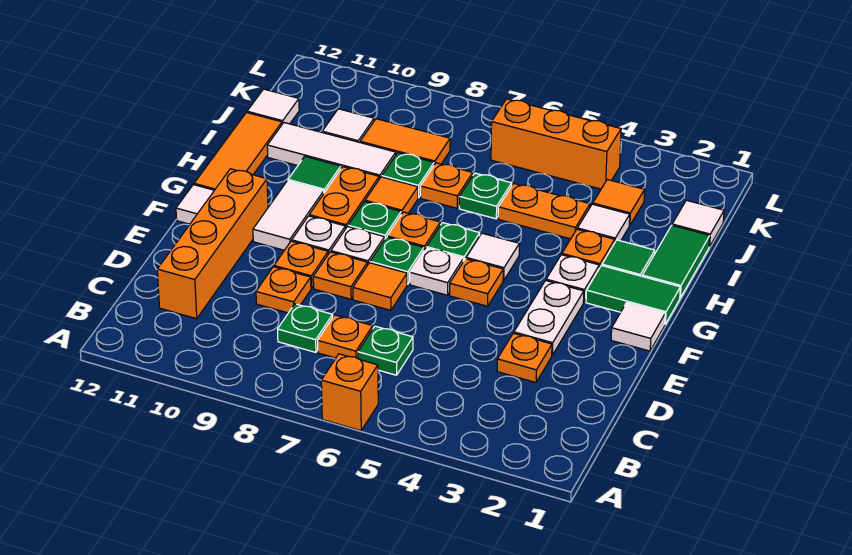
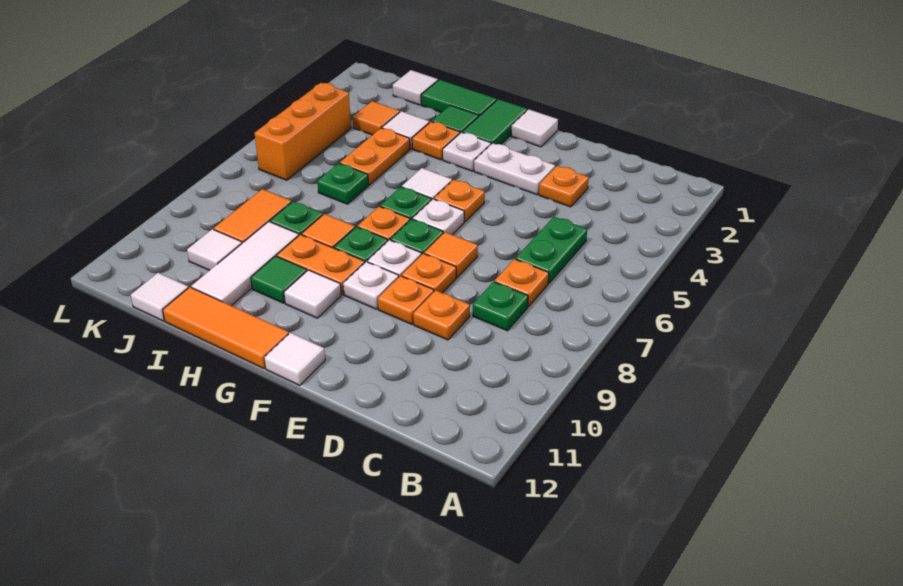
orange 1x1 brick [321,354,378,431] -> none
green 1x1 plate [358,326,413,375] -> green 1x2 plate [515,217,587,283]
orange 1x4 brick [157,169,268,319] -> none
white 1x2 tile [253,181,324,250] -> white 1x1 tile [284,270,341,318]
orange 1x1 plate [420,163,473,208] -> none

